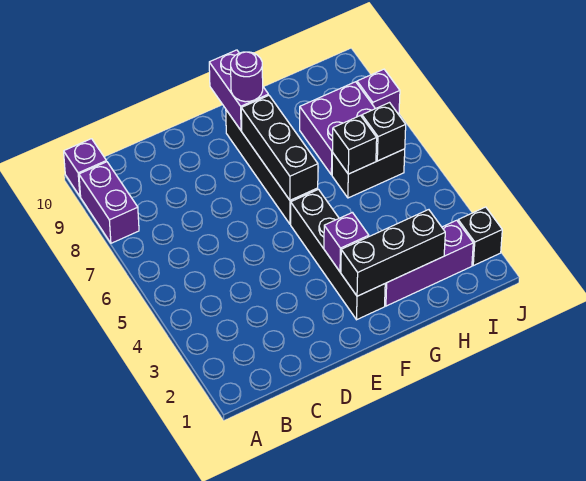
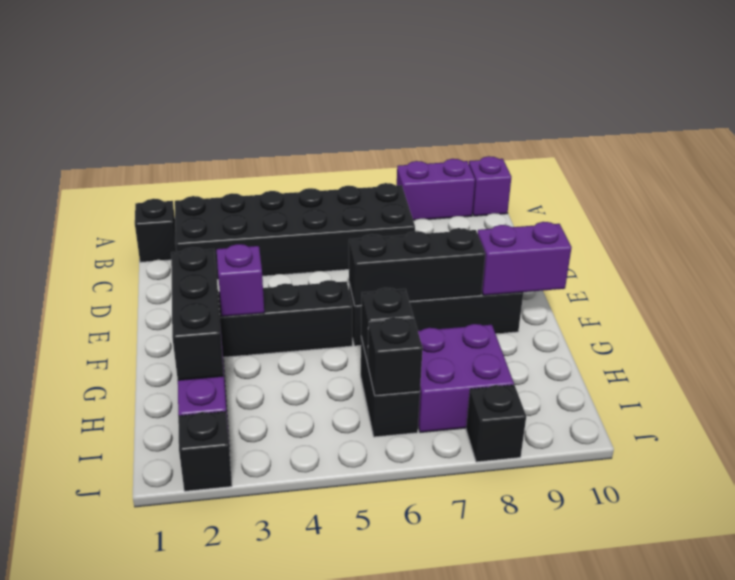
none -> black 1x1 brick [135,199,176,262]
none -> black 2x6 brick [175,183,415,280]
purple 1x1 round brick [231,52,263,102] -> none
purple 1x1 brick [357,69,400,115] -> black 1x1 brick [466,385,526,462]

